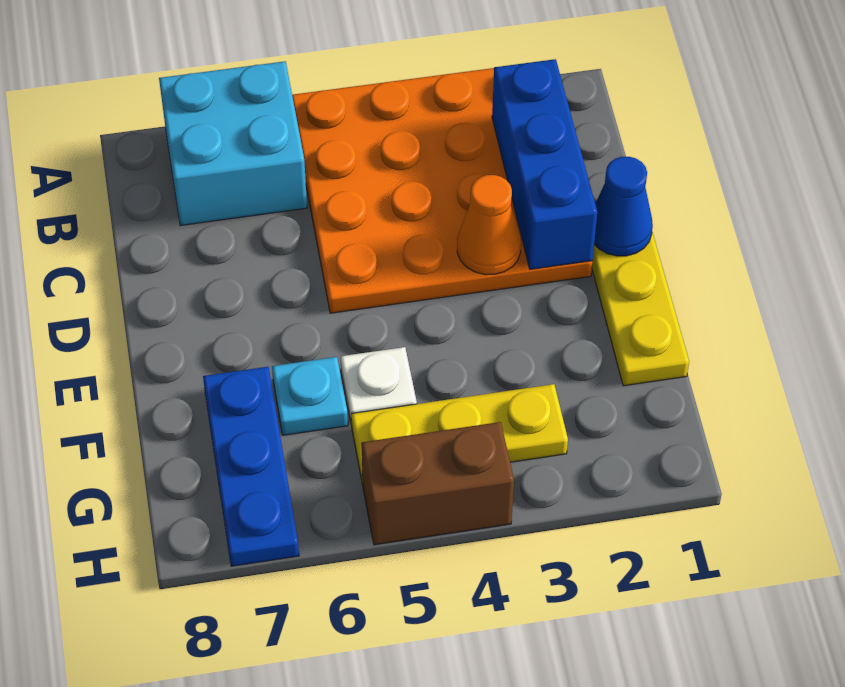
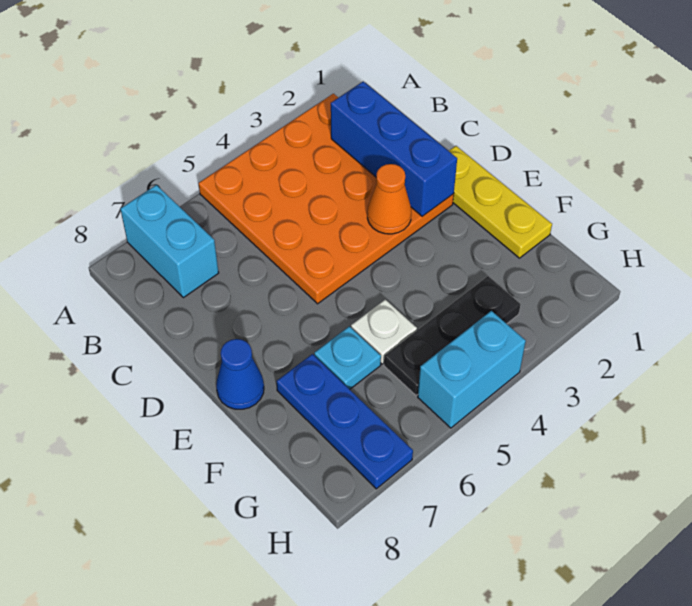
cyan 2x2 brick [159,61,307,226] -> cyan 1x2 brick [120,185,219,298]
blue 1x1 cone [594,157,653,256] -> blue 1x1 cone moved to [216,339,264,409]
yellow 1x3 plate [351,384,568,484] -> black 1x3 plate [384,276,521,396]
brown 1x2 brick [361,422,514,545] -> cyan 1x2 brick [418,311,526,428]

